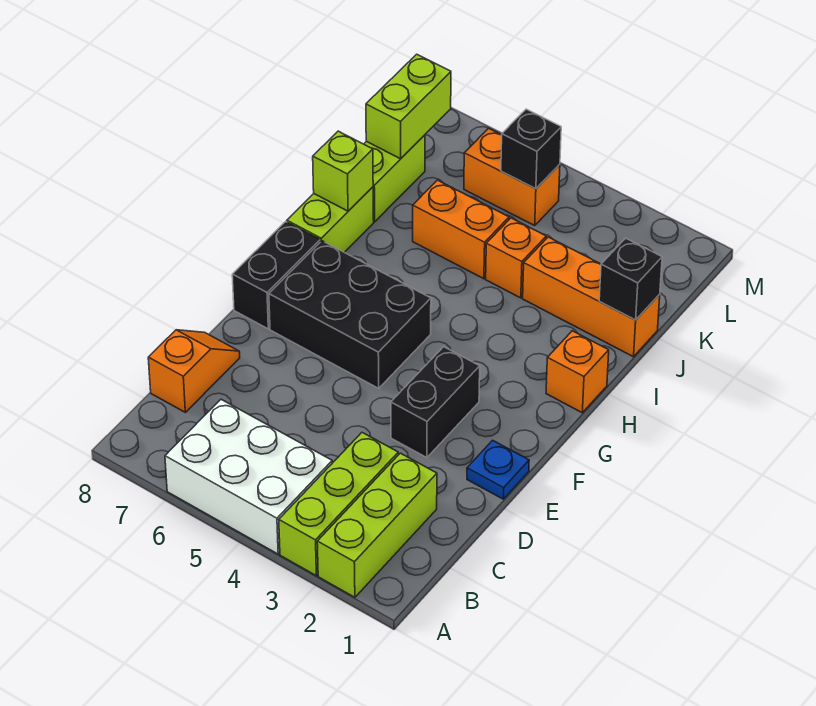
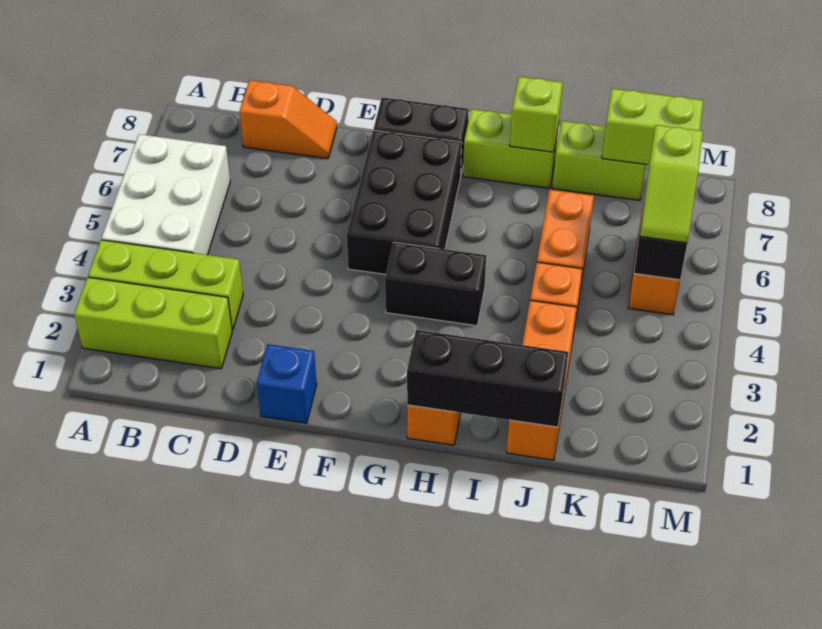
blue 1x1 plate [467,440,529,499] -> blue 1x1 brick [257,344,317,423]
black 1x2 brick [391,347,480,458] -> black 1x2 brick moved to [385,242,486,326]
black 1x1 brick [599,238,662,320] -> black 1x3 brick [407,330,568,427]
none -> lime 1x2 slope [640,125,703,243]

